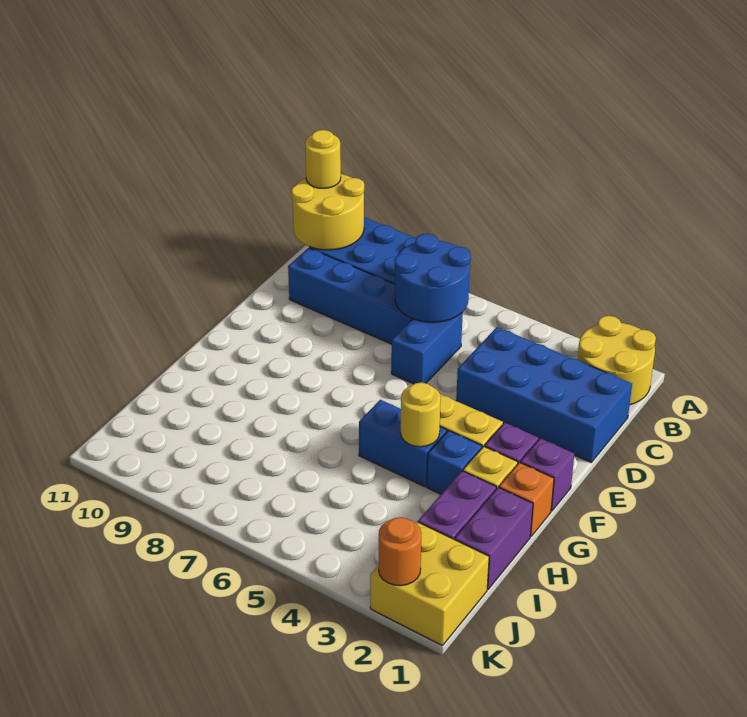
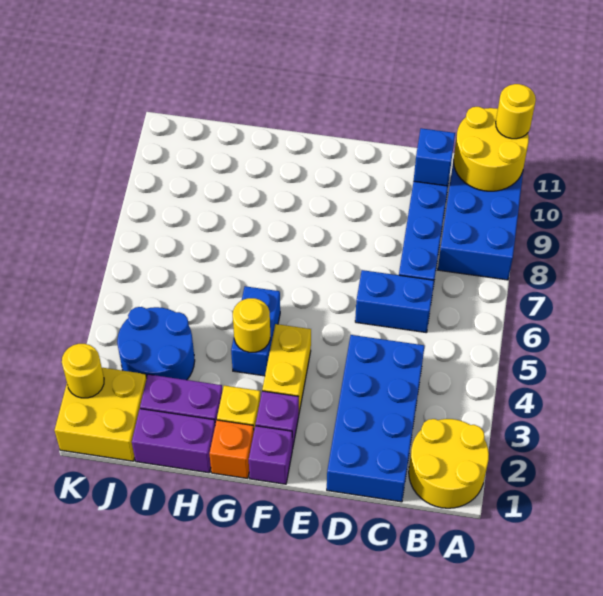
blue 2x2 round brick [395,234,471,322] -> blue 2x2 round brick moved to [117,307,195,380]
blue 1x1 brick [427,431,482,494] -> blue 1x1 brick moved to [414,128,455,186]
orange 1x1 round brick [379,517,421,586] -> yellow 1x1 round brick [62,344,104,398]

